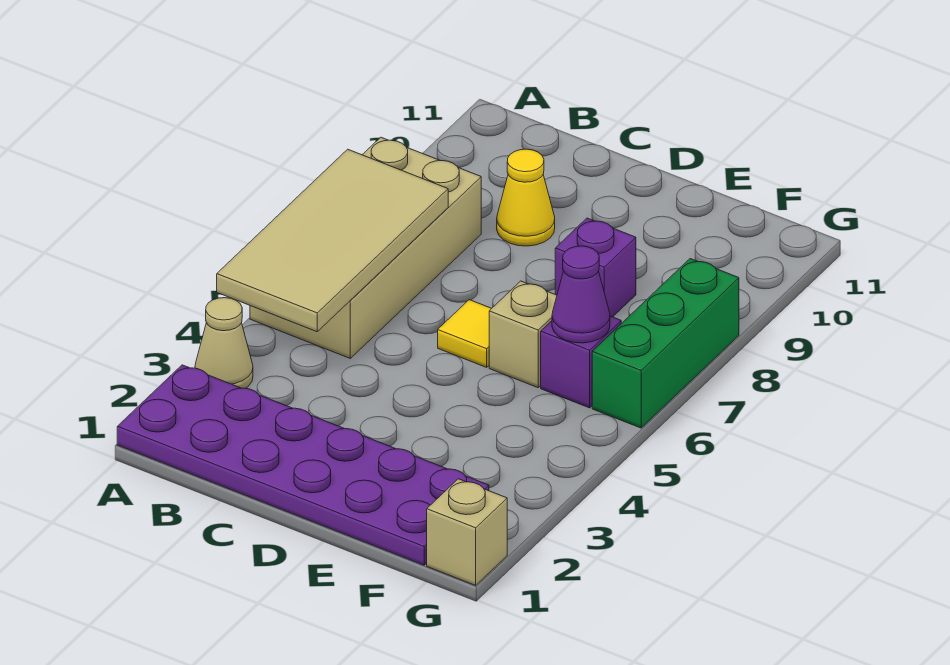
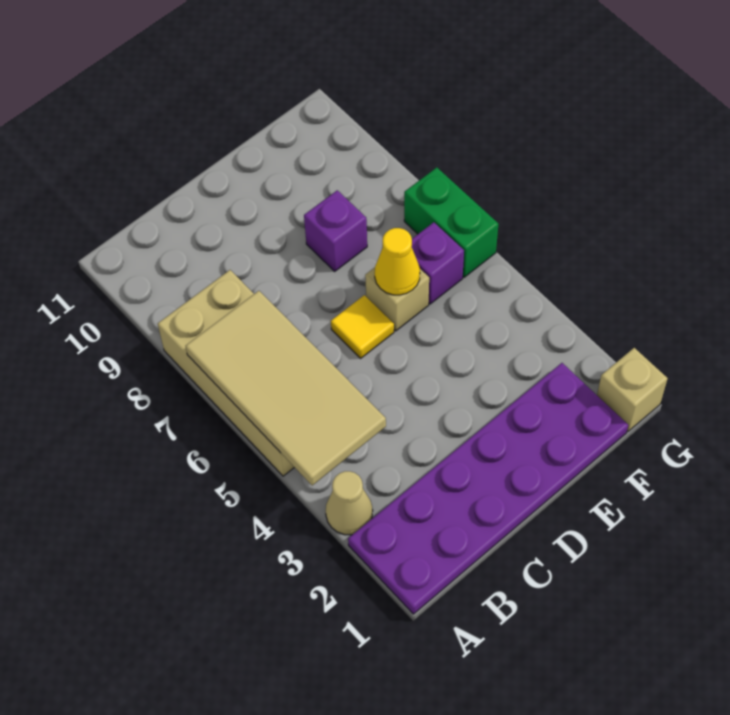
yellow 1x1 cone [497,149,555,246] -> yellow 1x1 cone moved to [375,228,420,295]
purple 1x1 cone [552,246,610,343] -> none
green 1x3 brick [592,259,739,428] -> green 1x2 brick [404,167,498,277]

